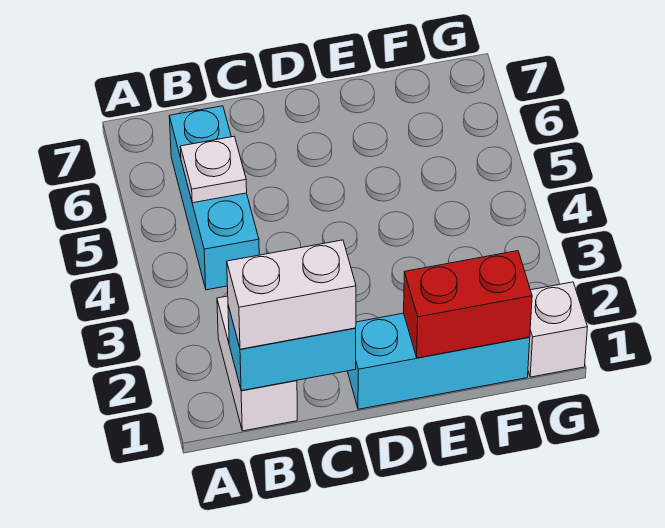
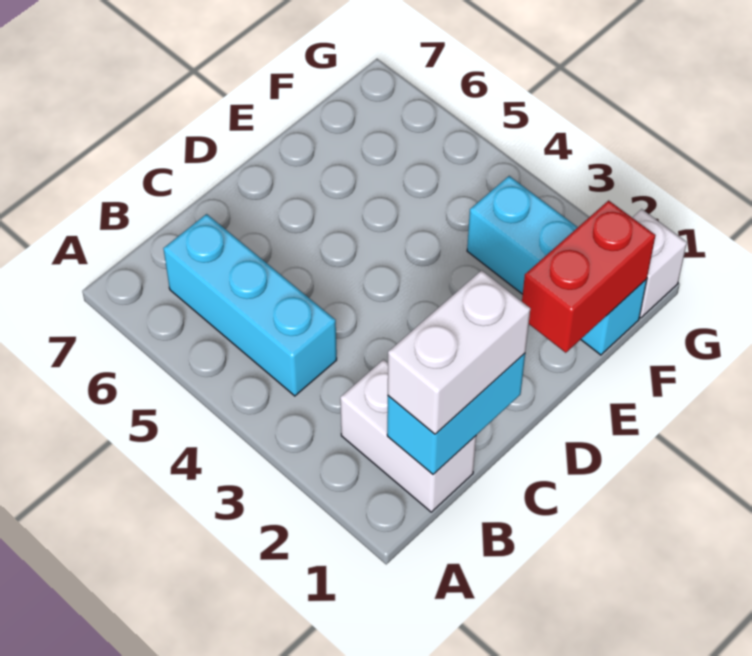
white 1x1 plate [180,137,247,203] -> none
cyan 1x3 brick [348,313,530,409] -> cyan 1x3 brick turned to [467,176,647,355]

